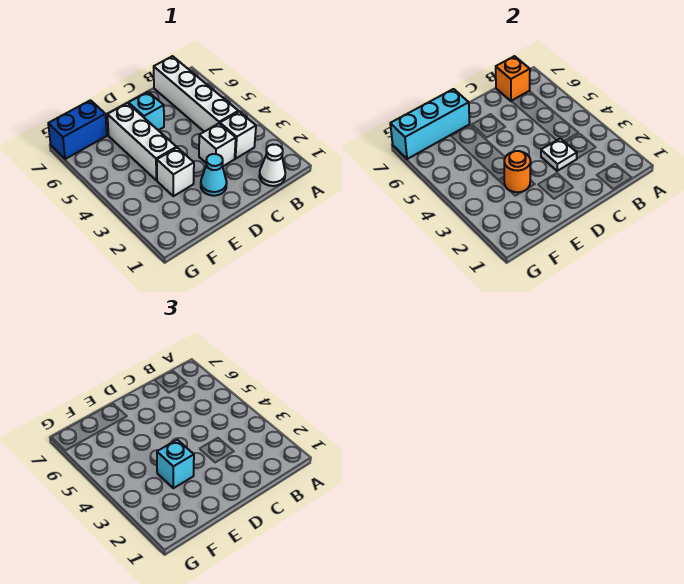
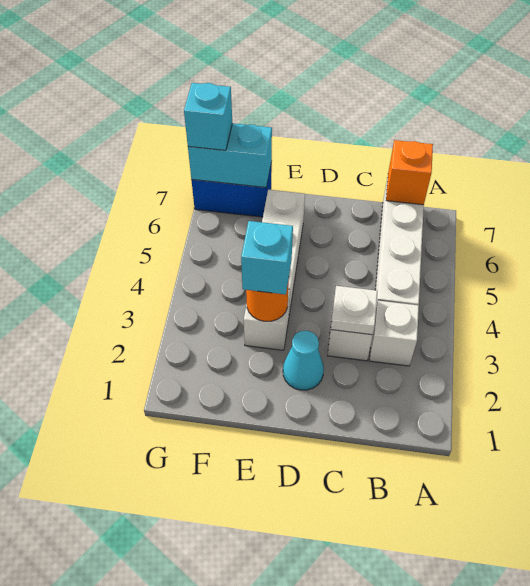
white 1x1 cone [259,145,285,186] -> none
cyan 1x1 brick [129,92,164,130] -> cyan 1x1 brick moved to [184,83,232,150]
cyan 1x3 brick [390,89,470,159] -> cyan 1x2 brick [188,123,272,188]

